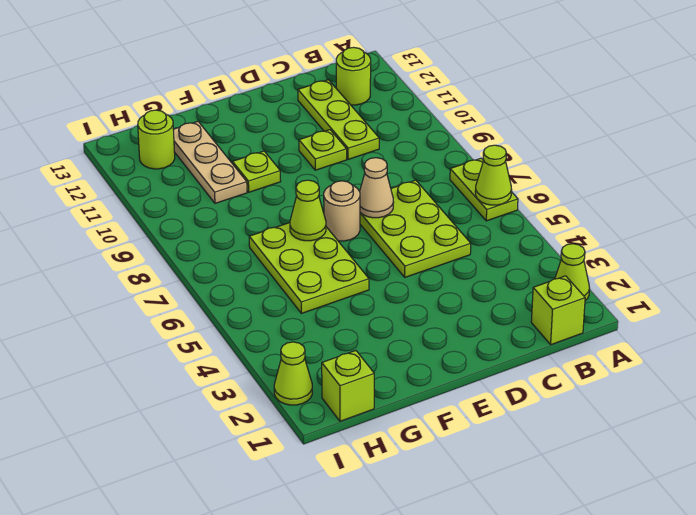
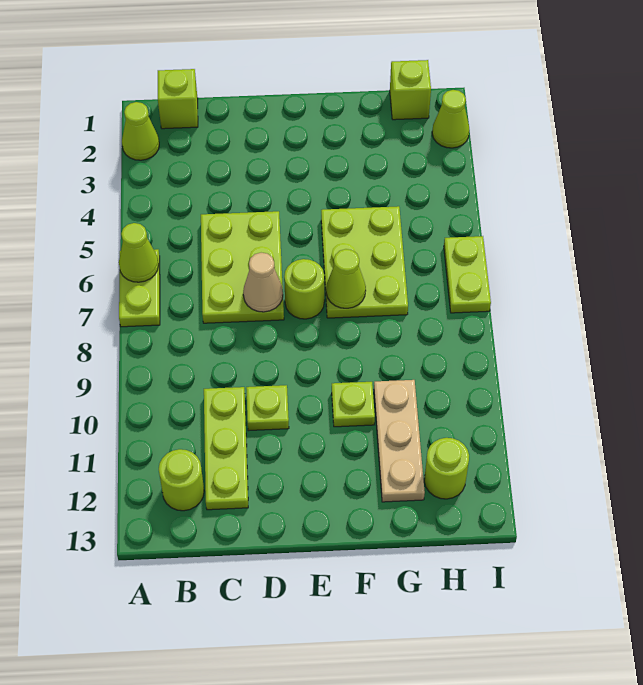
tan 1x1 round brick [324,181,360,241] -> lime 1x1 round brick [284,259,324,319]
none -> lime 1x2 plate [444,236,491,313]

